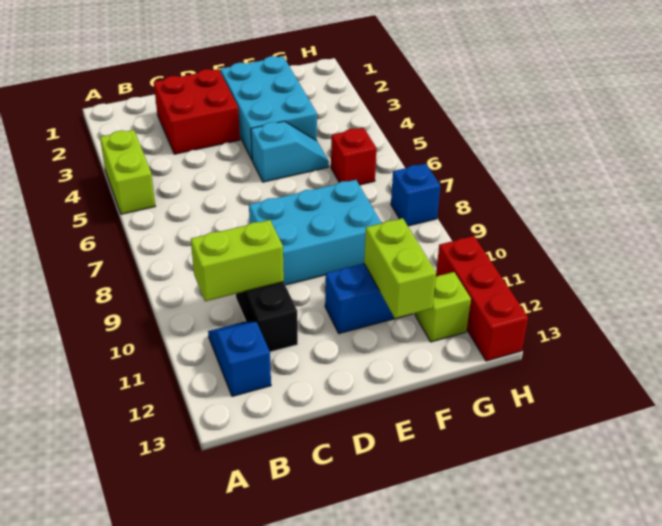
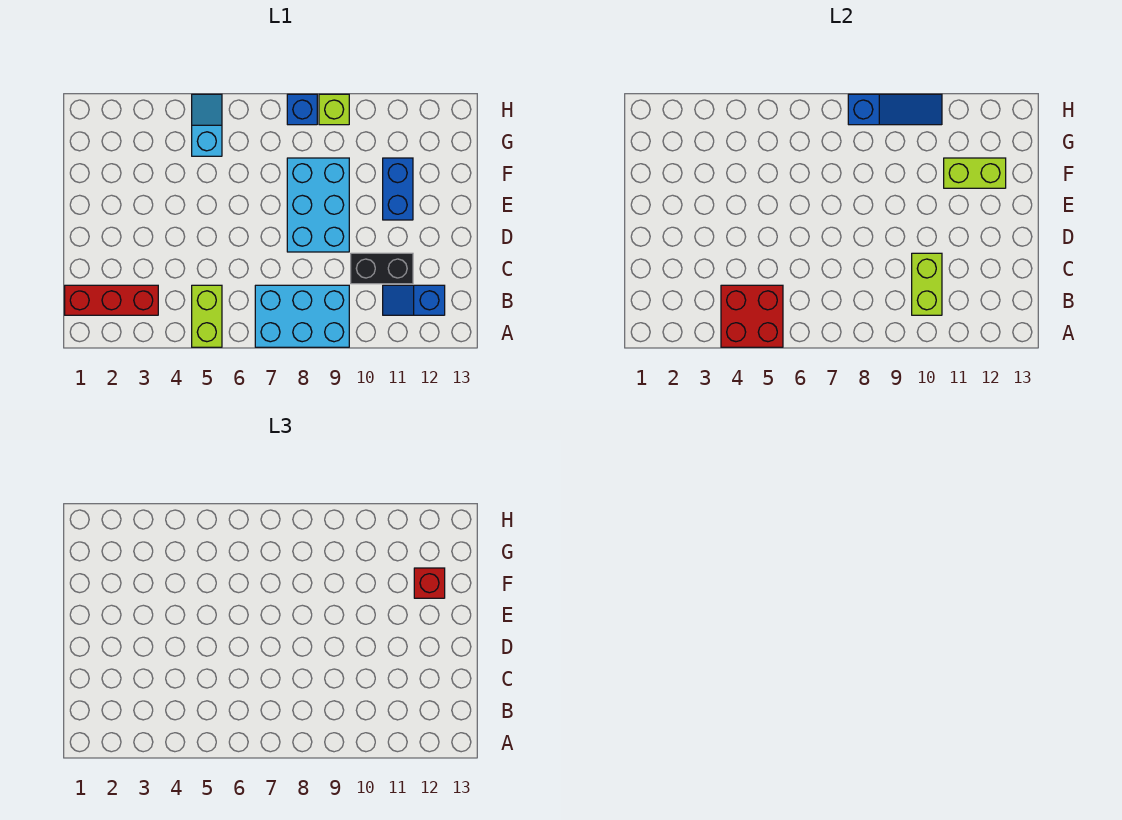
lime 1x2 brick [100,130,155,214] -> lime 1x2 brick turned to [192,285,222,347]
red 2x2 brick [154,69,240,154] -> red 2x2 brick moved to [721,285,783,347]
cyan 2x3 brick [220,56,317,160] -> cyan 2x3 brick moved to [255,285,349,347]
cyan 1x2 slope [251,121,329,182] -> cyan 1x2 slope moved to [192,94,222,156]
red 1x1 brick [331,128,377,185] -> red 1x1 brick moved to [414,568,445,598]
lime 1x1 brick [415,272,471,342] -> lime 1x1 brick moved to [319,94,349,125]
none -> blue 1x3 slope [848,94,942,125]
red 1x3 brick [436,236,528,361] -> red 1x3 brick moved to [65,285,158,315]

